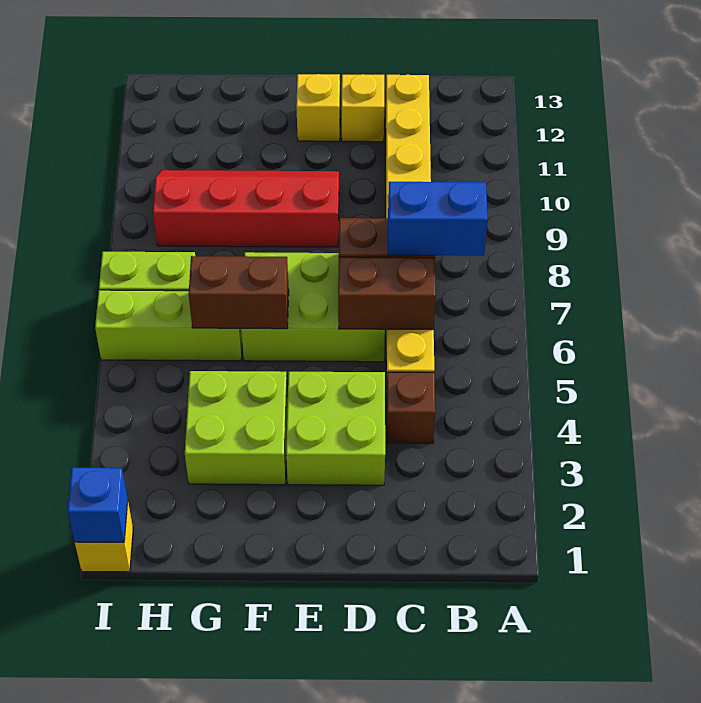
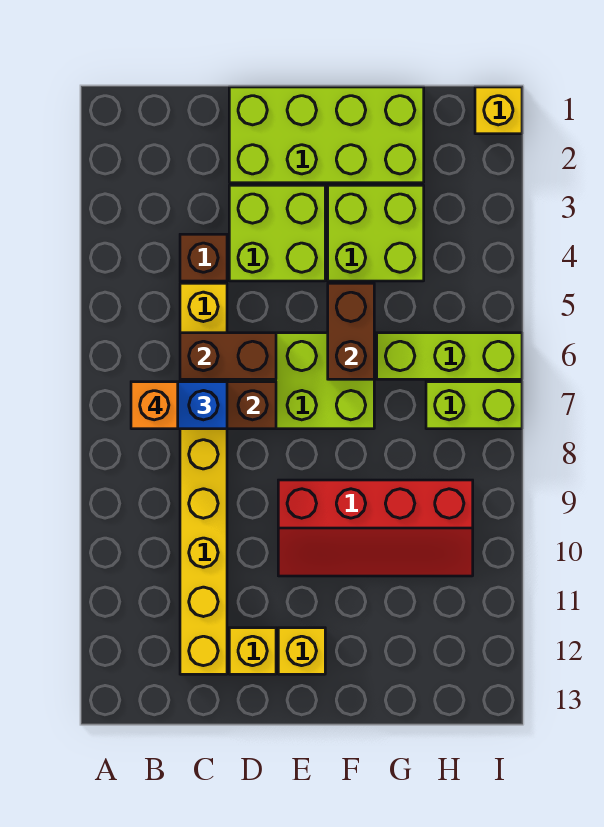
none -> orange 1x1 brick [131,382,178,429]
none -> lime 2x4 brick [229,87,424,183]
brown 1x2 brick [189,256,289,329] -> brown 1x2 brick turned to [328,283,374,379]
blue 1x1 brick [67,468,128,542] -> none

